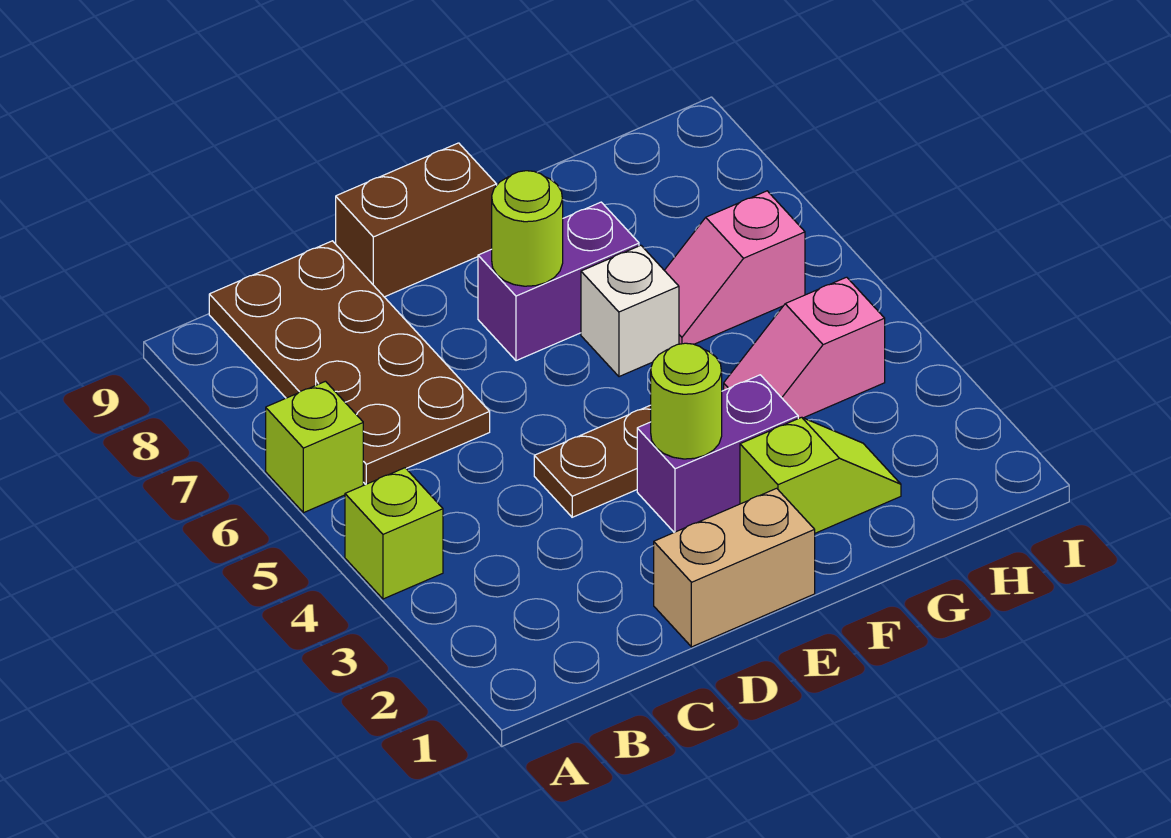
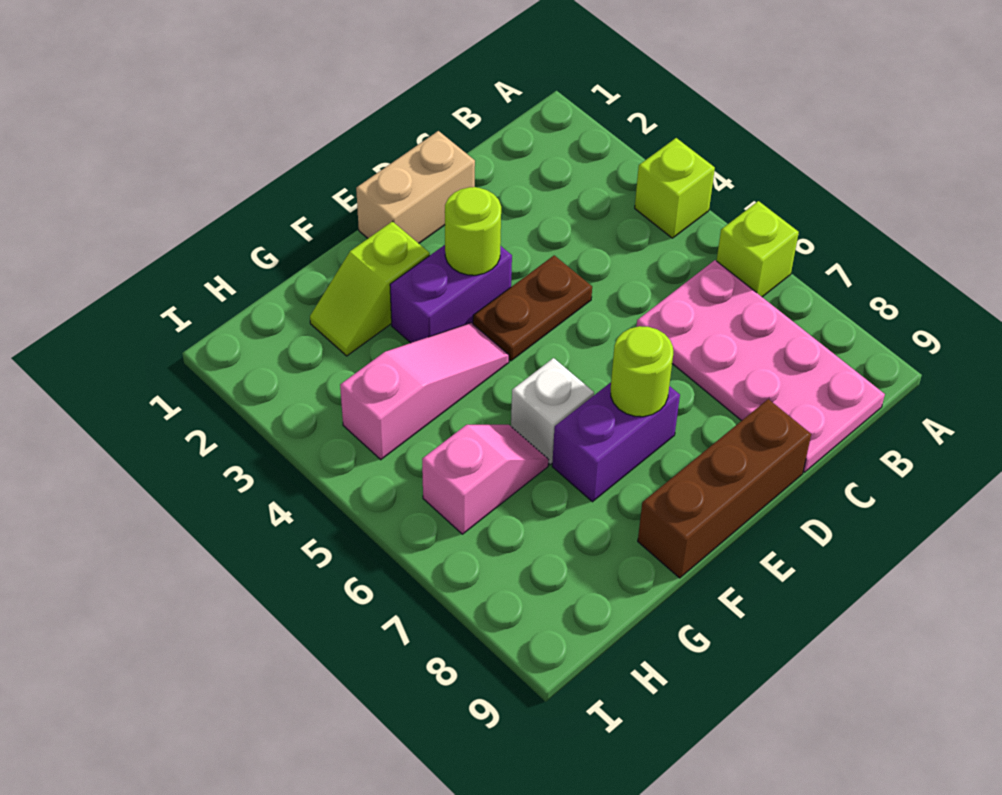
brown 2x4 plate [209,241,490,485] -> pink 2x4 plate [636,260,885,472]
brown 1x2 brick [336,143,497,297] -> brown 1x3 brick [638,399,811,578]
pink 1x2 slope [724,277,885,418] -> pink 1x3 slope [340,323,509,460]

